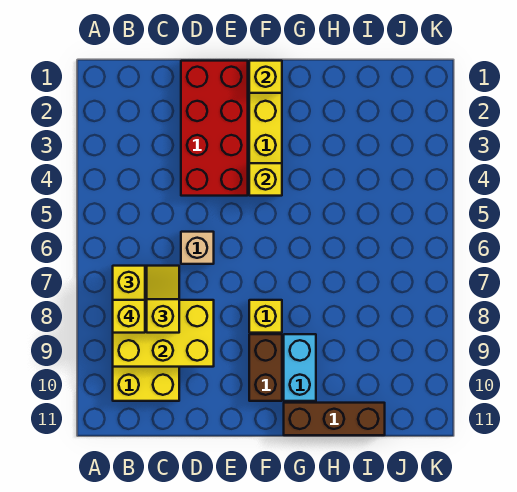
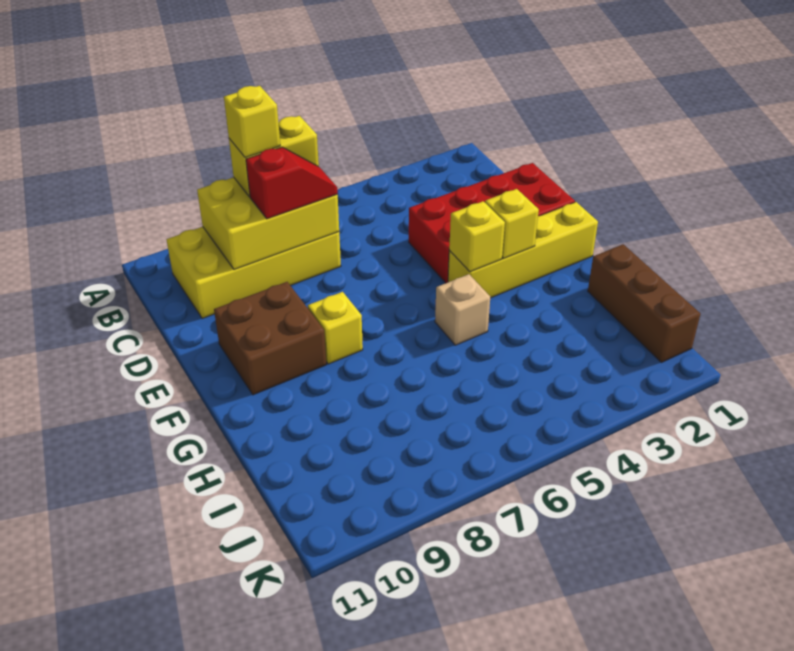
yellow 2x3 brick [113,300,214,367] -> yellow 2x3 brick turned to [197,177,339,270]
yellow 1x2 slope [147,266,179,333] -> red 1x2 slope [246,147,338,219]
tan 1x1 brick [181,232,214,264] -> tan 1x1 brick moved to [435,274,490,345]
yellow 1x1 brick [249,61,282,93] -> yellow 1x1 brick moved to [485,189,539,258]
brown 1x2 brick [249,334,282,401] -> brown 2x2 brick [214,282,326,395]
cyan 1x2 brick [284,334,316,401] -> none
brown 1x3 brick [284,403,385,435] -> brown 1x3 brick moved to [588,244,700,362]

